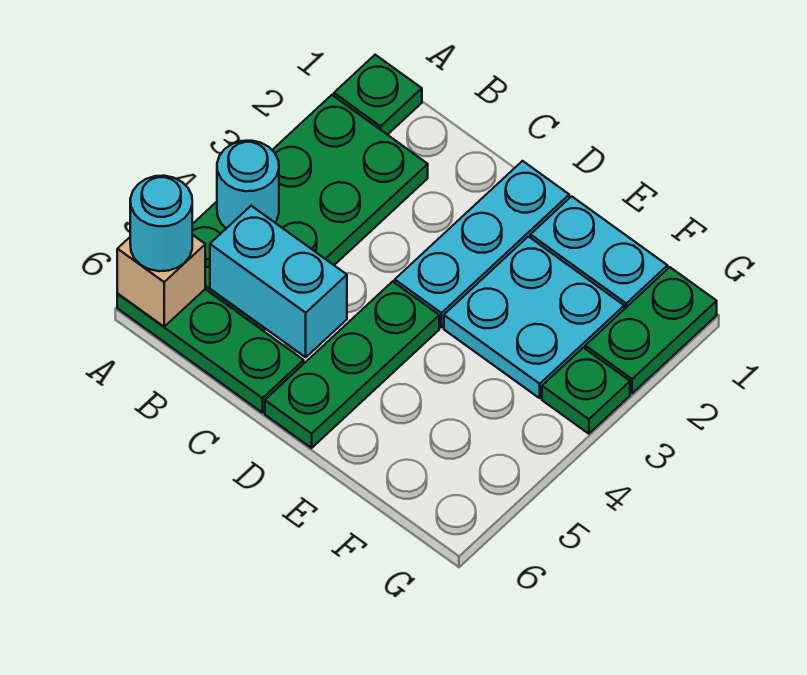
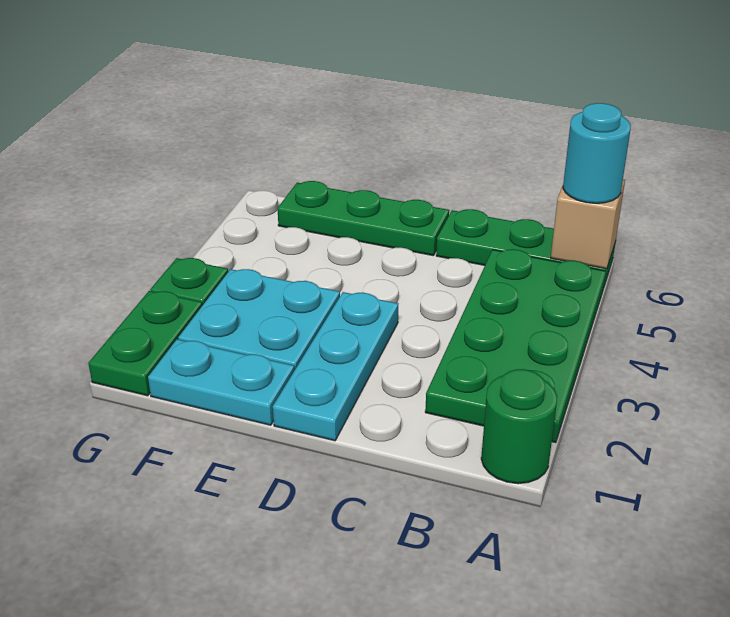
green 1x1 plate [334,55,422,135] -> green 1x1 round brick [481,369,557,484]
cyan 1x1 round brick [217,141,279,228] -> none
cyan 1x2 brick [210,206,347,357] -> none
green 1x3 plate [265,281,439,448] -> green 1x3 plate turned to [278,181,449,256]

